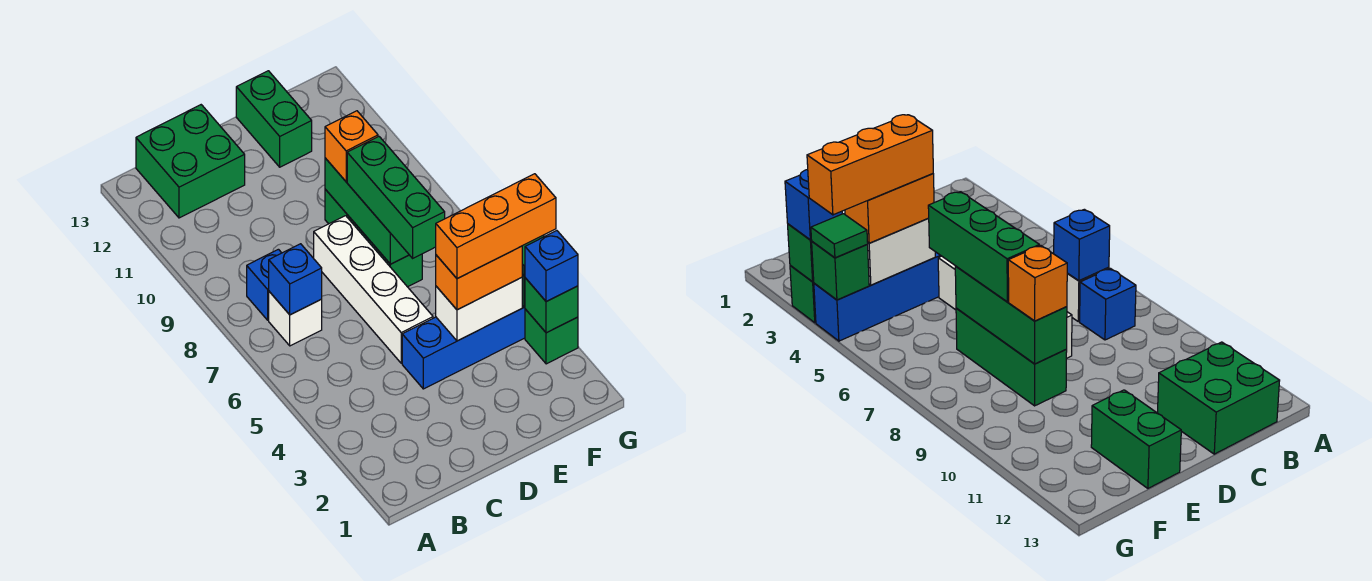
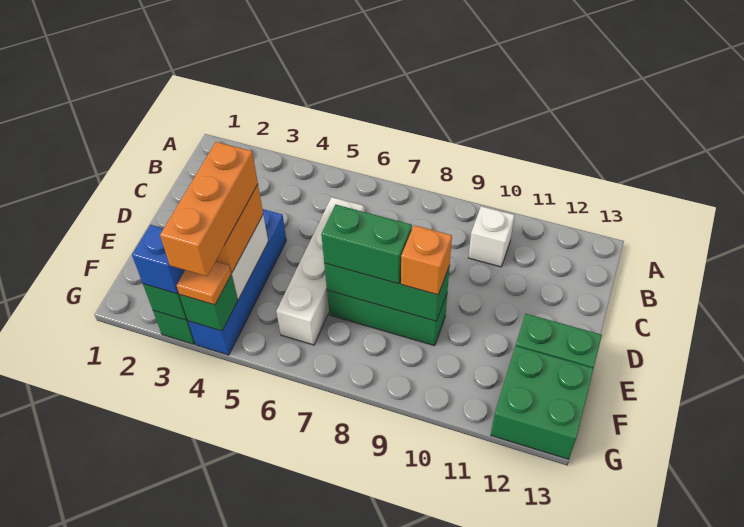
white 1x1 brick [269,292,322,346] -> white 1x1 brick moved to [469,206,515,267]
blue 1x1 brick [269,244,322,315] -> none
blue 1x1 brick [247,249,281,320] -> none
green 2x2 brick [136,105,245,218] -> green 2x2 brick moved to [491,346,594,459]
white 1x4 brick [314,216,433,363] -> white 1x4 brick turned to [276,197,364,345]
green 1x3 brick [347,137,445,258] -> green 1x2 brick [321,205,412,284]
green 1x1 tile [811,214,868,258] -> orange 1x1 tile [177,261,231,305]

